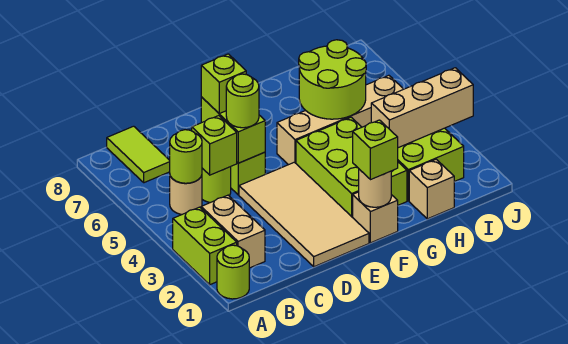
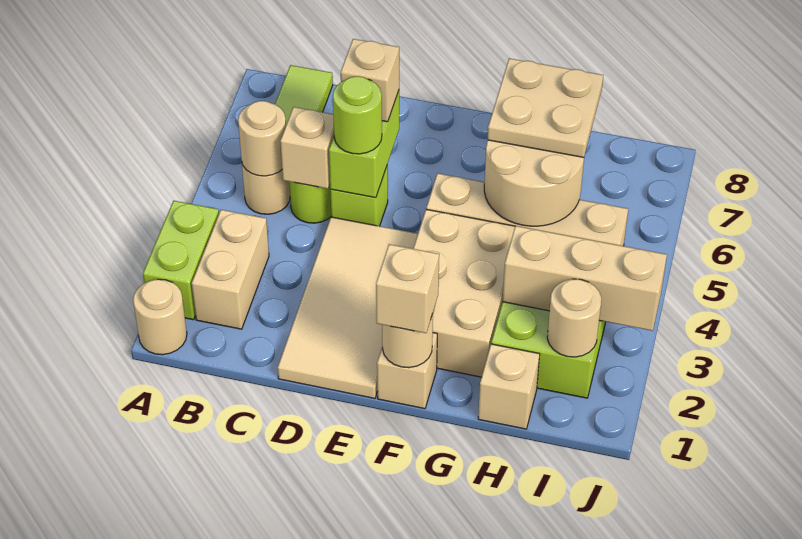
lime 1x1 round brick [217,245,249,299] -> tan 1x1 round brick [133,279,187,355]
lime 1x1 round brick [170,130,202,183] -> tan 1x1 round brick [238,101,286,176]
lime 1x1 brick [192,116,237,175] -> tan 1x1 brick [280,107,334,189]
lime 1x1 brick [201,54,246,113] -> tan 1x1 brick [341,39,399,122]
lime 1x1 brick [353,120,398,180] -> tan 1x1 brick [376,244,439,333]
lime 2x3 brick [296,117,407,217] -> tan 2x3 brick [413,209,515,377]
lime 2x2 round brick [299,40,366,119] -> tan 2x2 round brick [484,140,584,226]
none -> tan 2x2 plate [488,58,603,157]
none -> tan 1x1 round brick [547,279,601,357]

